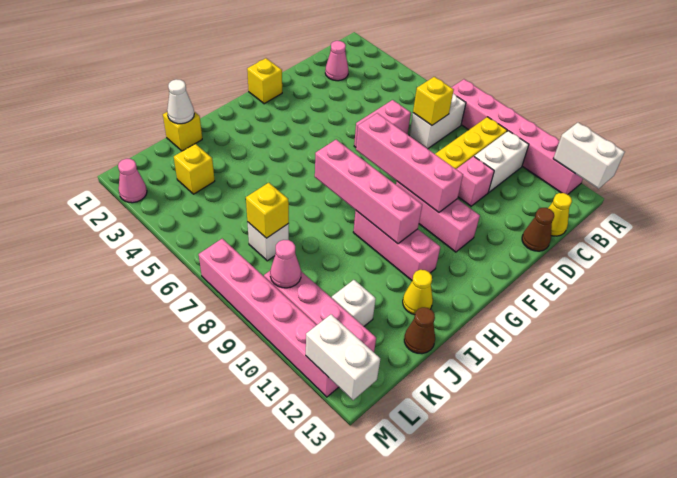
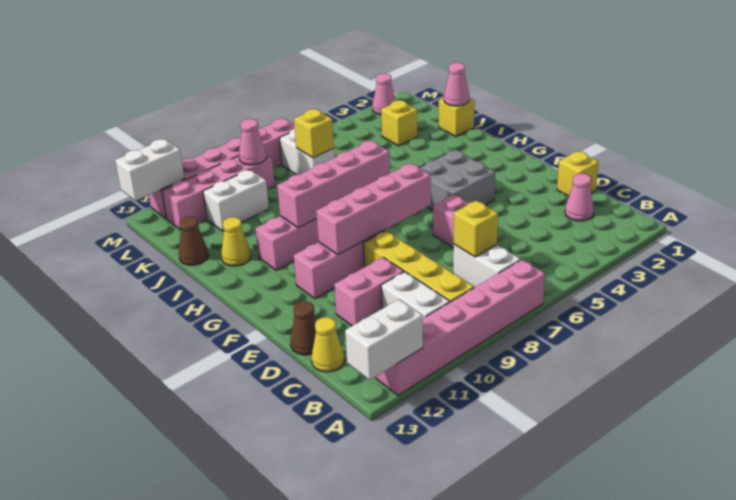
pink 1x1 brick [456,156,494,206] -> pink 1x2 brick [334,257,404,326]
yellow 1x1 brick [247,58,282,104] -> yellow 1x1 brick moved to [557,151,599,196]
none -> grey 2x2 brick [420,150,495,210]
white 1x1 cone [167,79,194,124] -> pink 1x1 cone [444,63,469,106]
white 1x1 brick [247,222,289,261] -> white 1x2 brick [279,129,335,175]
white 1x1 brick [332,280,376,326] -> white 1x2 brick [203,170,269,231]

